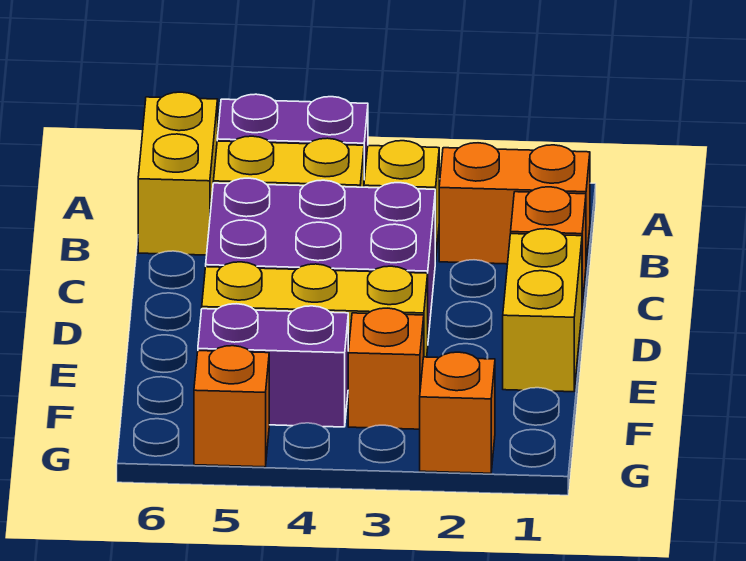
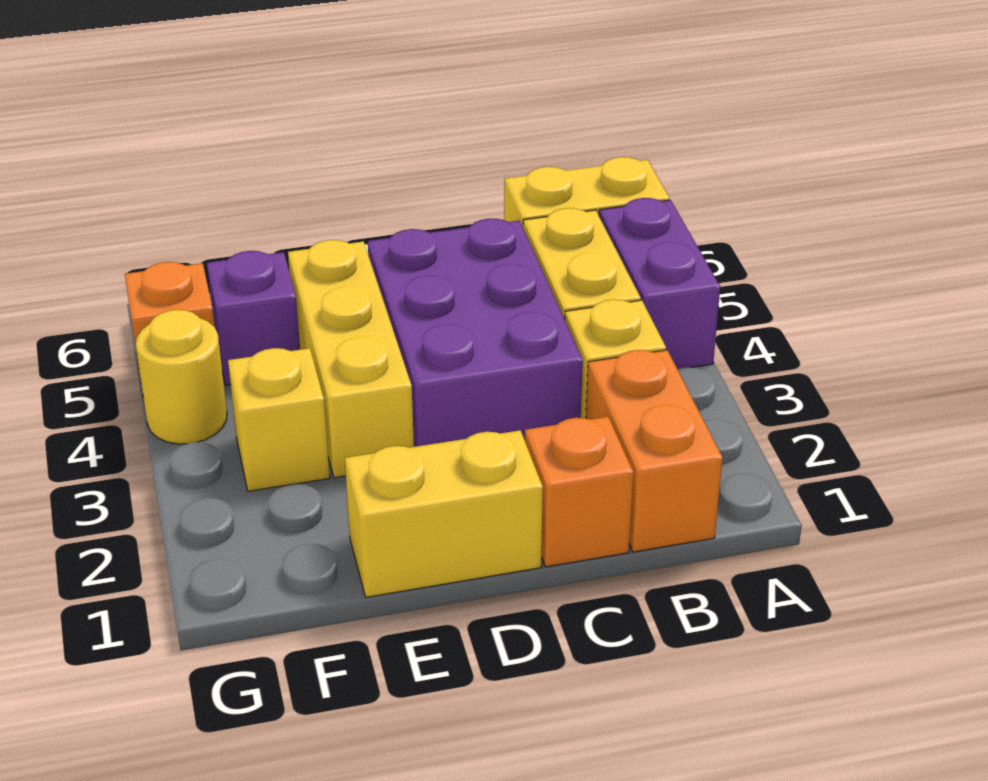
orange 1x1 brick [348,308,424,429] -> yellow 1x1 brick [228,348,330,491]
purple 1x2 brick [198,304,348,427] -> purple 1x1 brick [207,251,300,385]
orange 1x1 brick [420,352,495,473] -> none
none -> yellow 1x1 round brick [136,310,227,444]

